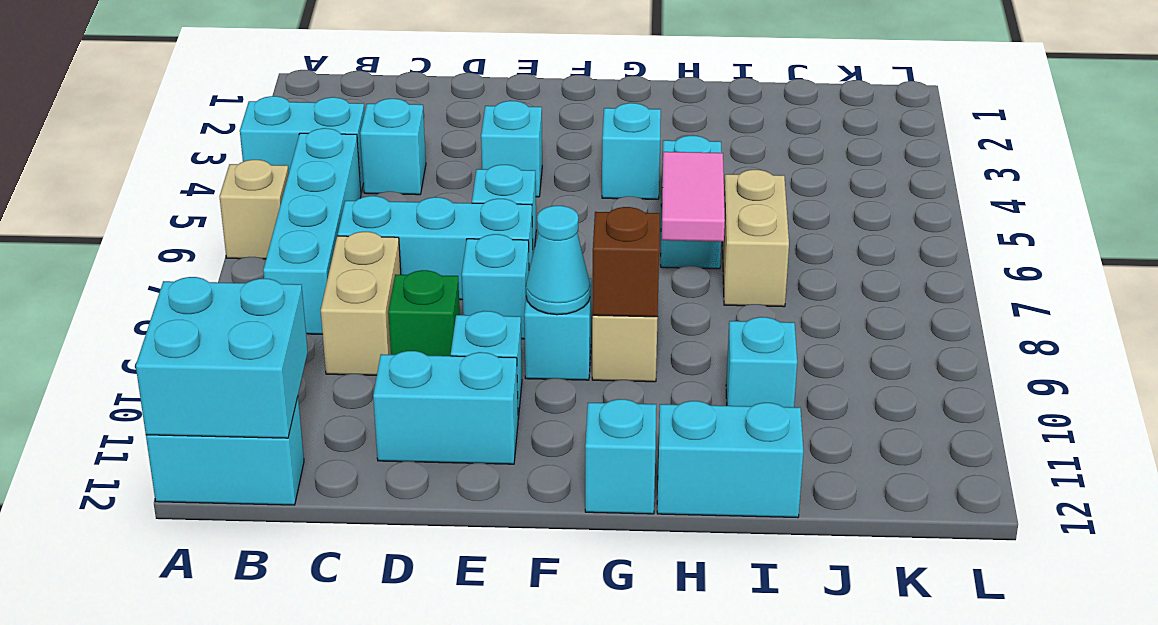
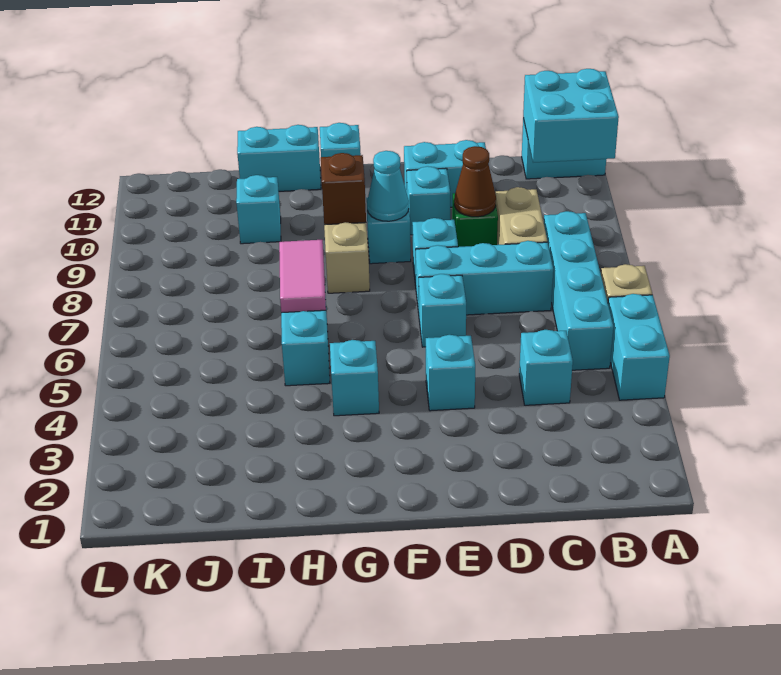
cyan 1x2 brick [240,96,365,193] -> cyan 1x2 brick turned to [608,294,670,400]
none -> brown 1x1 cone [454,146,496,217]
tan 1x2 brick [722,170,789,307] -> none

